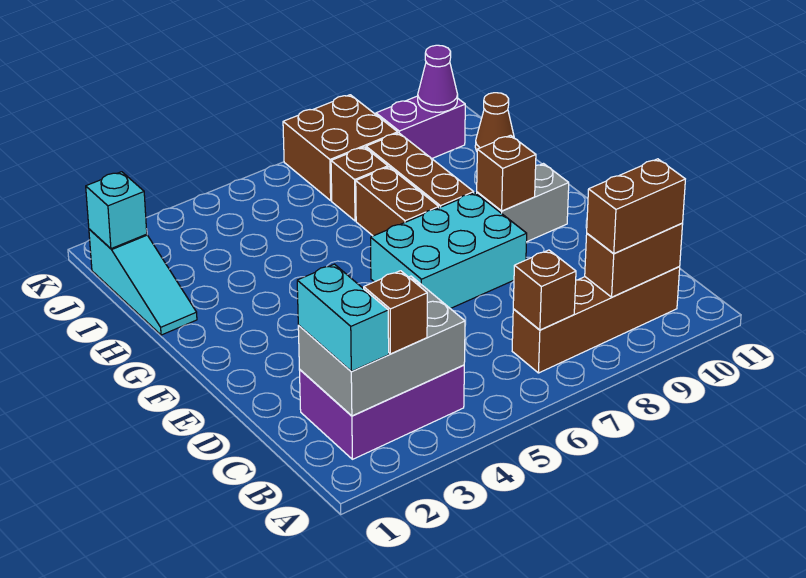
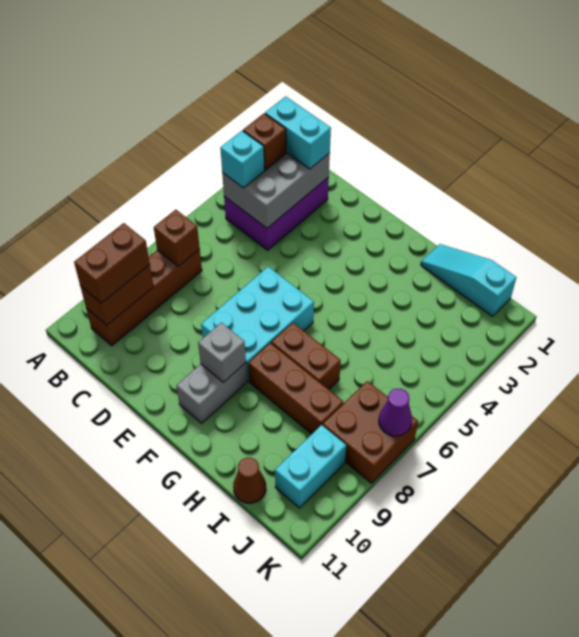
brown 1x1 brick [477,135,536,211] -> grey 1x1 brick [198,323,246,382]
brown 1x1 brick [331,147,388,221] -> none
cyan 1x1 brick [86,172,147,249] -> cyan 1x1 brick moved to [220,131,264,188]
purple 1x2 brick [376,96,465,158] -> cyan 1x2 brick [275,425,346,508]
purple 1x1 cone [418,45,458,112] -> purple 1x1 cone moved to [379,389,412,436]

